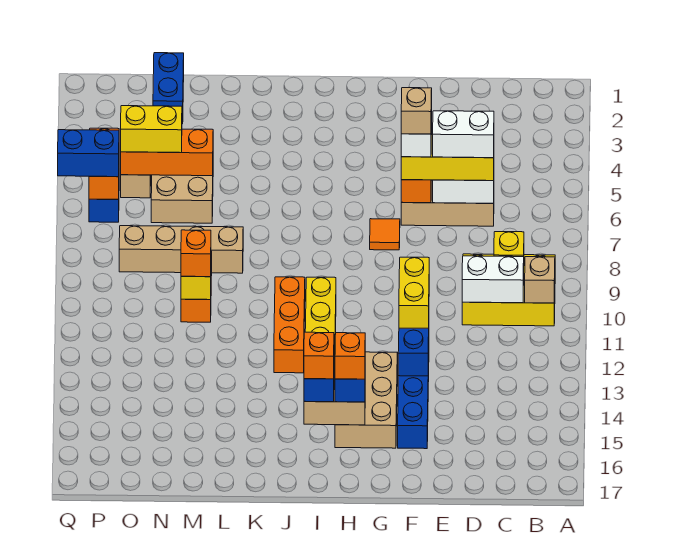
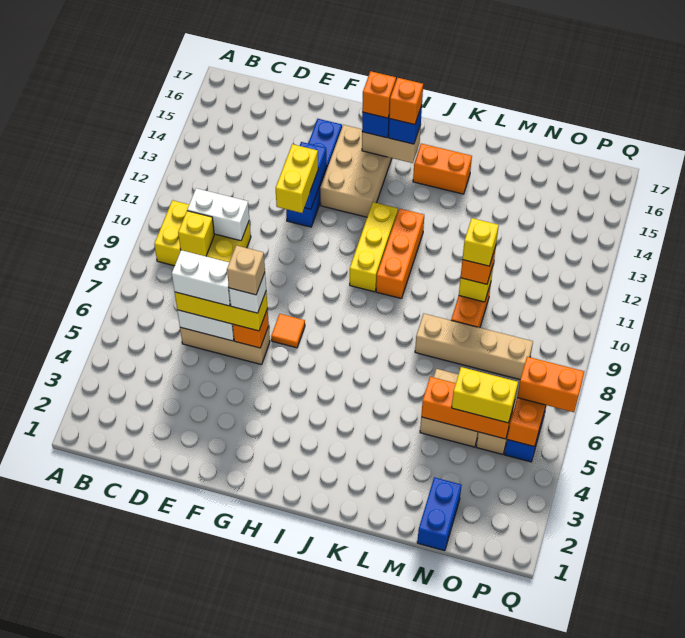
tan 1x1 brick [525,257,555,303] -> none
none -> orange 1x2 brick [413,144,472,194]
none -> yellow 1x1 brick [462,218,499,266]
blue 1x2 brick [58,130,119,177] -> orange 1x2 brick [517,357,584,412]

